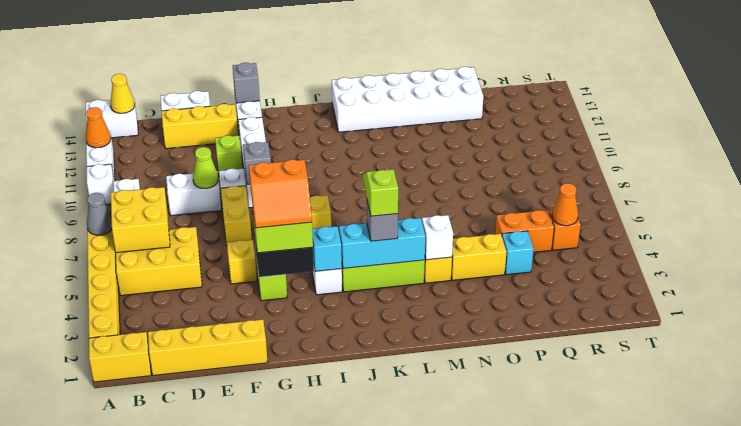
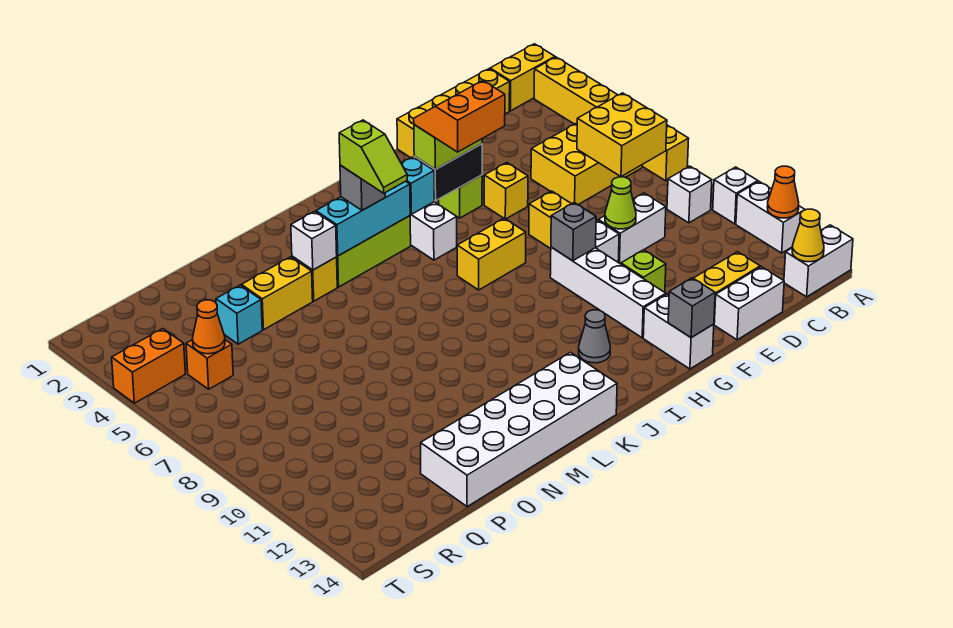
grey 1x1 cone [87,193,112,235] -> grey 1x1 cone moved to [579,310,610,363]
orange 1x2 brick [495,210,554,252] -> orange 1x2 brick moved to [112,329,185,403]

